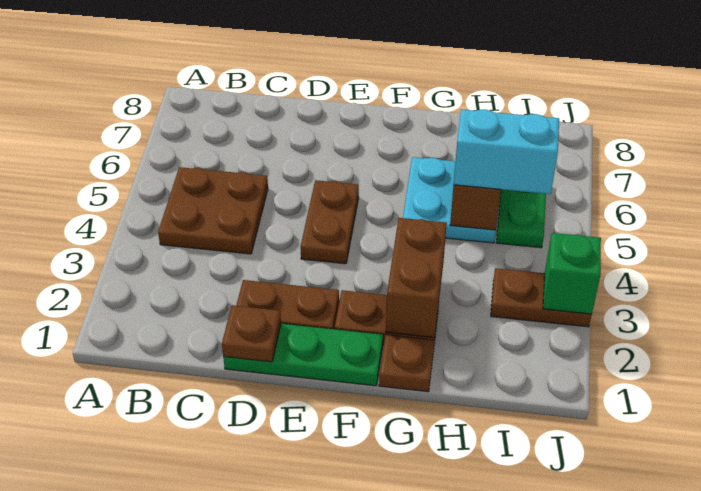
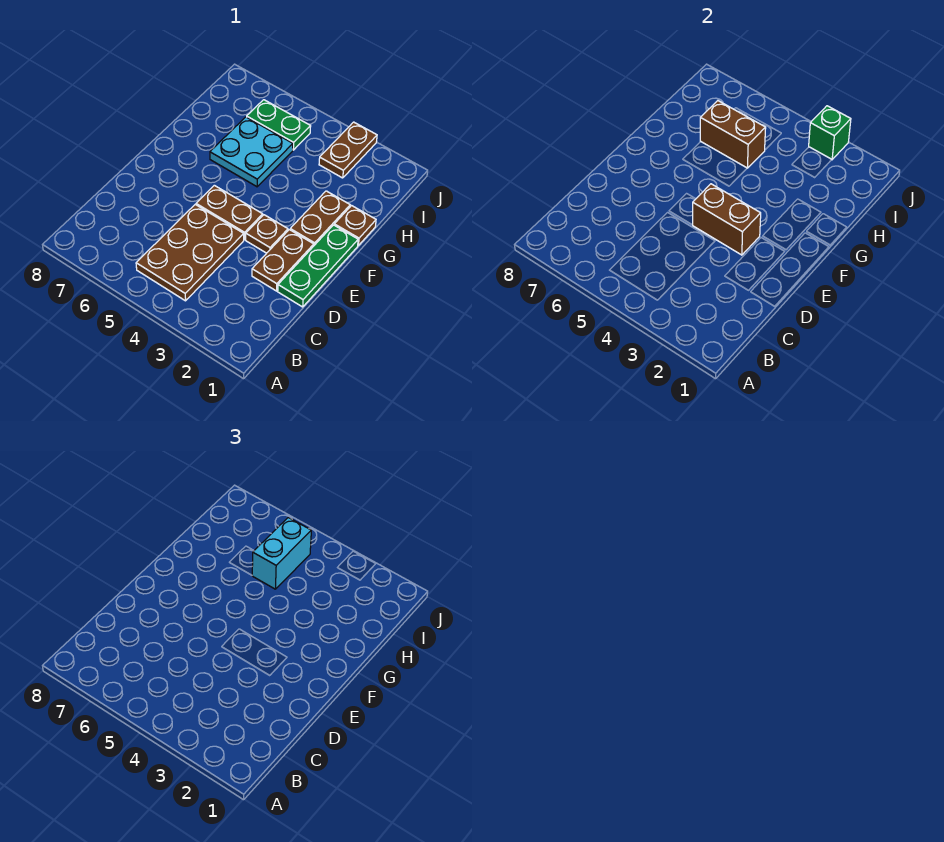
brown 2x2 plate [158,167,268,254] -> brown 2x3 plate [136,205,244,301]
brown 1x1 plate [222,305,281,362] -> brown 1x1 plate moved to [246,215,288,253]
brown 1x2 brick [386,218,447,338] -> brown 1x2 brick moved to [693,184,761,255]

